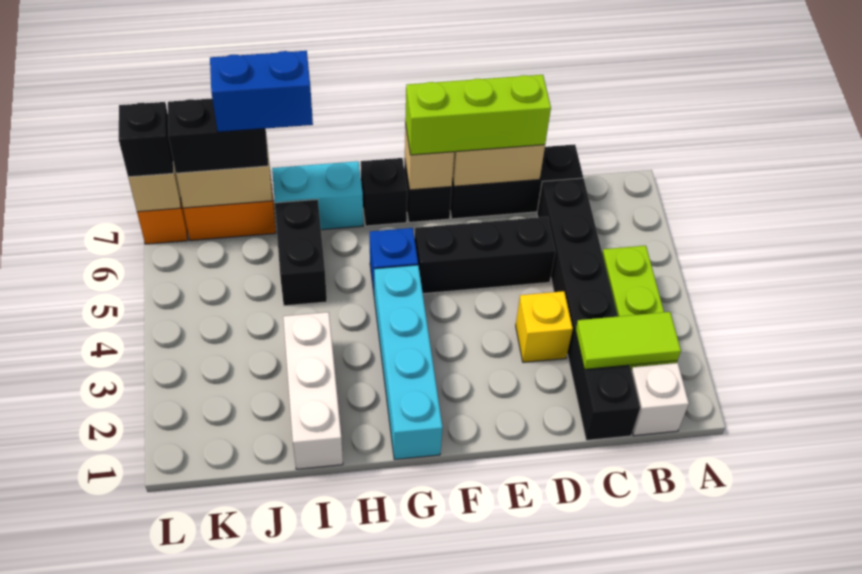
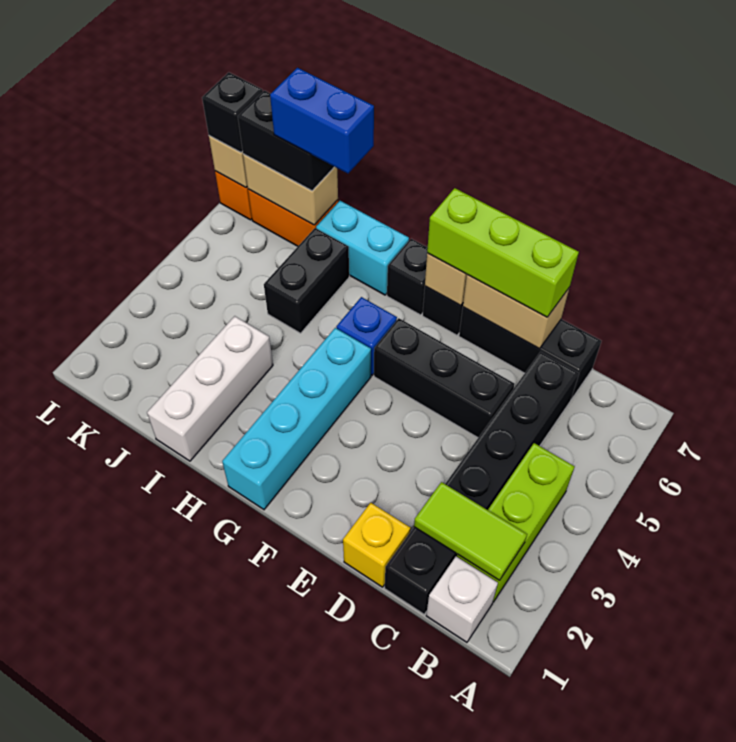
yellow 1x1 brick [516,291,573,362] -> yellow 1x1 brick moved to [343,503,411,587]

